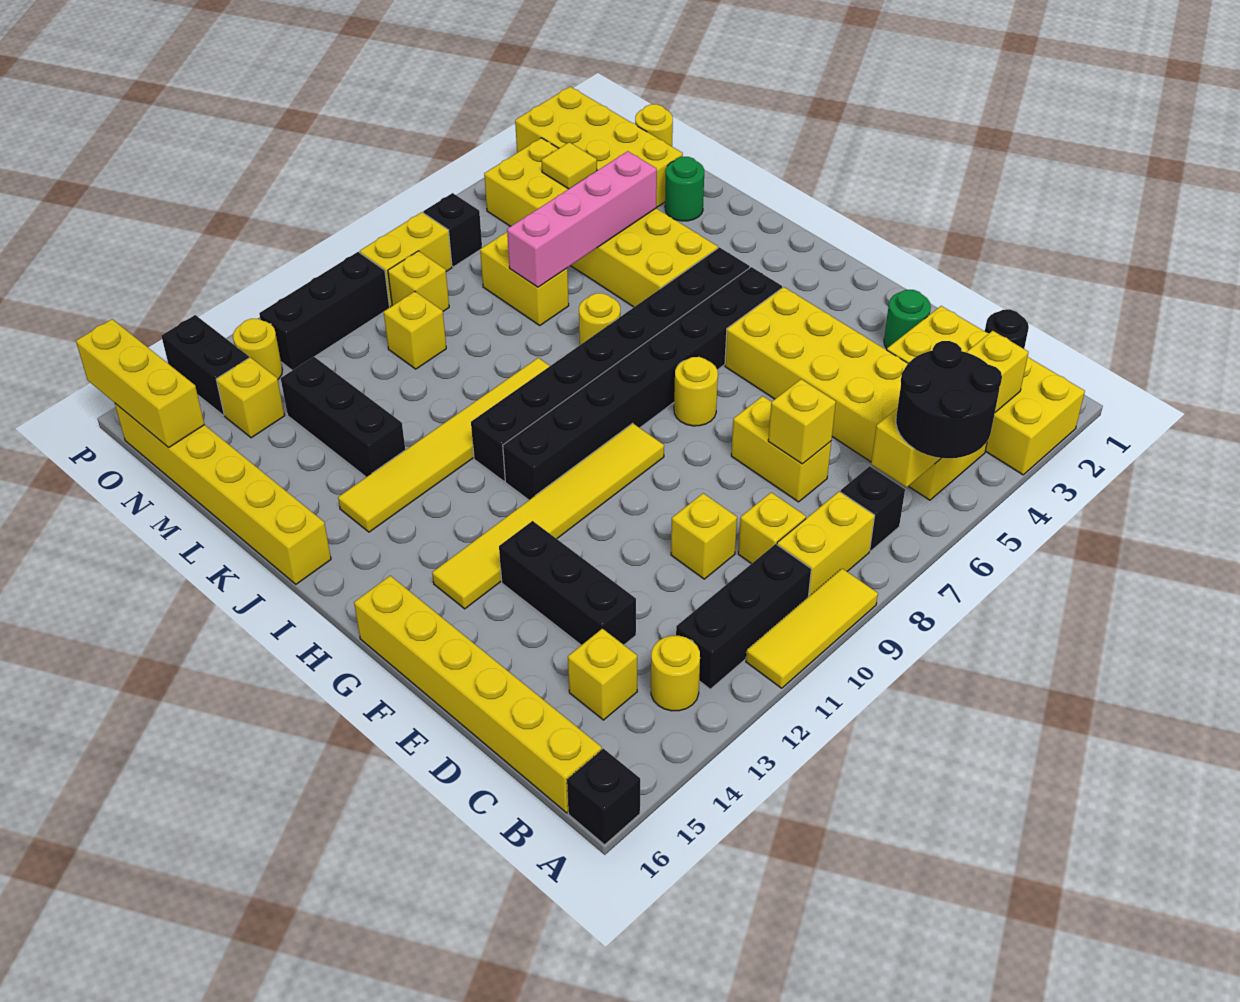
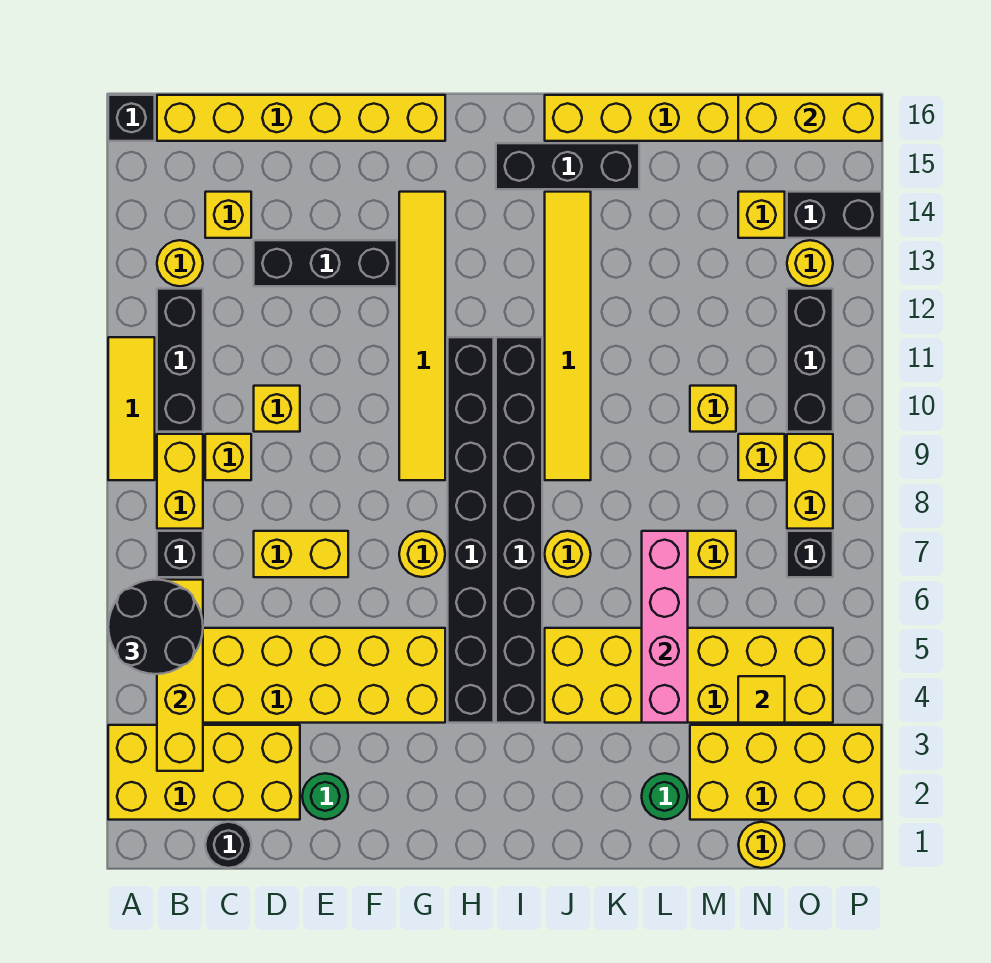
yellow 1x1 brick [768,379,836,464] -> none
black 1x3 brick [281,357,405,477] -> black 1x3 brick moved to [496,143,639,189]

